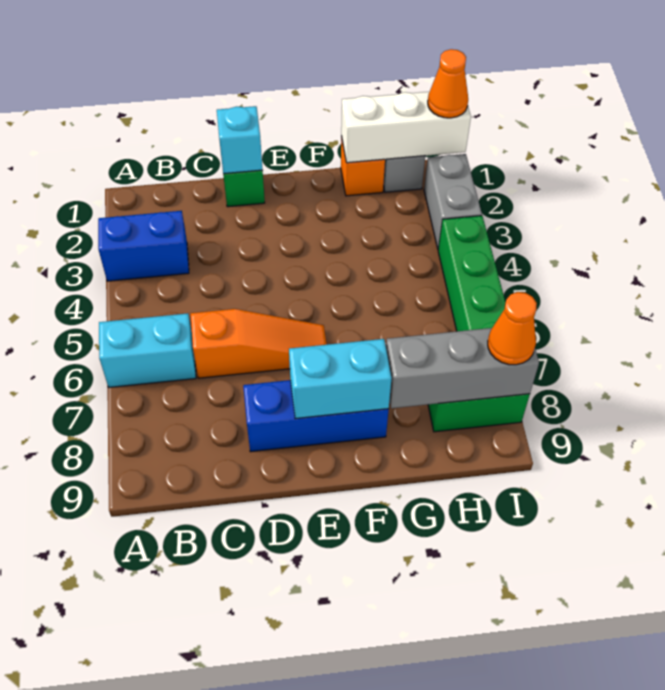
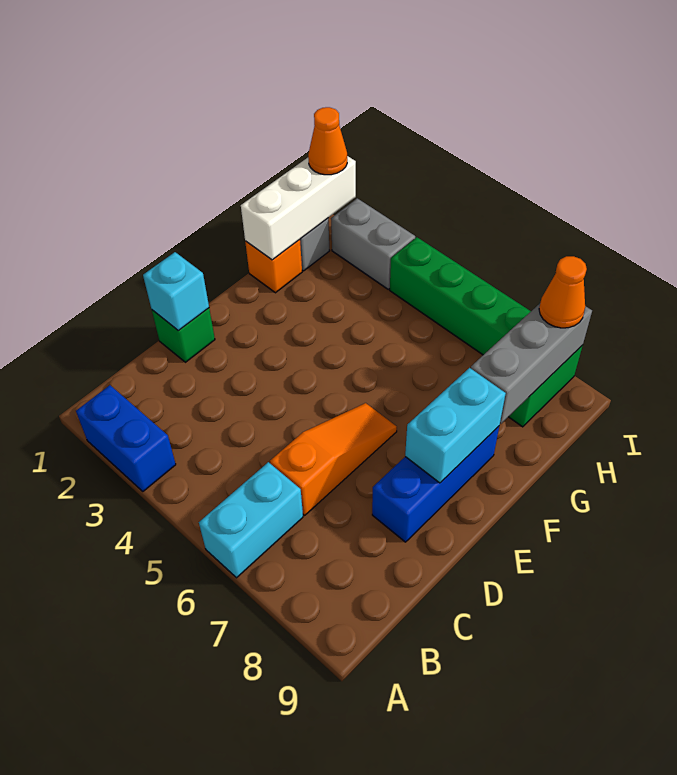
blue 1x2 brick [98,211,189,281] -> blue 1x2 brick turned to [76,385,176,491]

